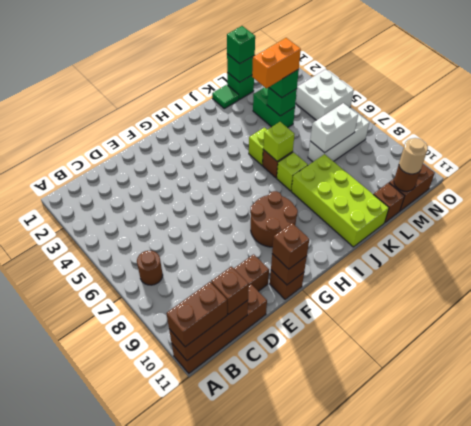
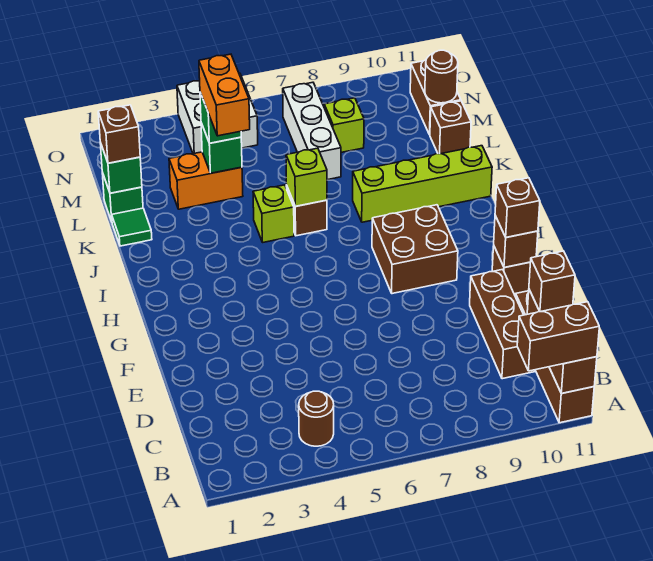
brown 1x2 brick [166,282,227,347] -> brown 1x2 brick turned to [517,302,599,371]
brown 1x1 round brick [137,251,163,285] -> brown 1x1 round brick moved to [299,391,334,446]
brown 2x2 round brick [250,191,298,247] -> brown 2x2 brick [372,205,458,294]
lime 1x1 brick [277,152,308,191] -> lime 1x1 brick moved to [324,98,364,152]
lime 2x4 brick [291,154,389,247] -> lime 1x4 brick [353,146,492,222]
green 1x1 brick [227,26,255,64] -> brown 1x1 brick [98,105,140,163]
green 1x2 brick [253,87,295,128] -> orange 1x2 brick [169,152,243,209]
white 1x2 brick [310,103,358,153] -> none
tan 1x1 round brick [399,138,428,174] -> none

